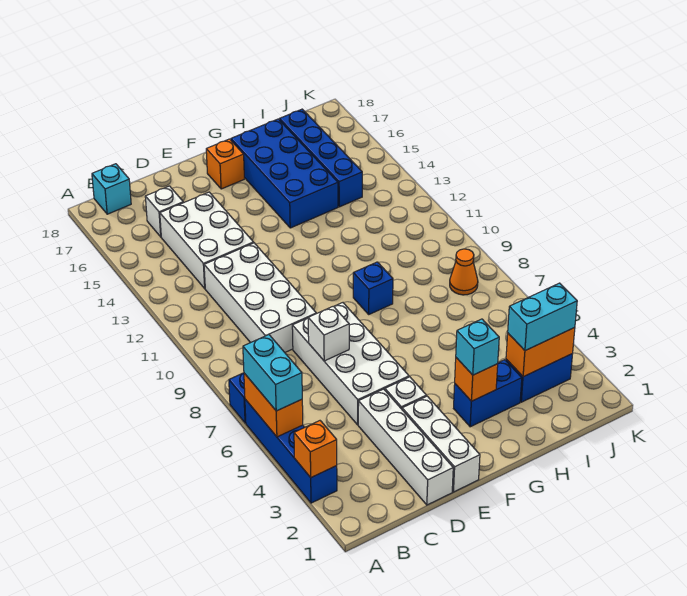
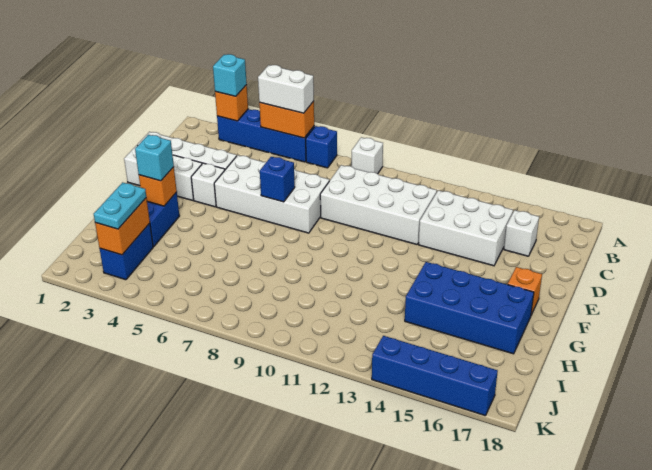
cyan 1x2 brick [243,334,302,411] -> white 1x2 brick [258,65,314,113]
cyan 1x1 brick [92,164,131,214] -> cyan 1x1 brick moved to [213,54,247,96]
white 1x1 brick [308,306,349,361] -> white 1x1 brick moved to [352,137,383,174]
blue 1x1 brick [353,262,393,314] -> blue 1x1 brick moved to [260,157,295,202]
cyan 1x2 brick [508,283,577,351] -> cyan 1x2 plate [94,182,146,229]
blue 1x4 brick [279,109,362,207] -> blue 1x4 brick moved to [372,336,498,416]
orange 1x1 cone [450,249,478,295] -> none

